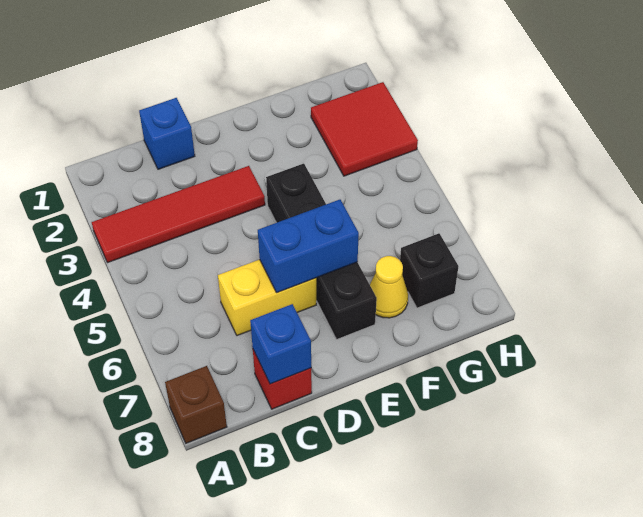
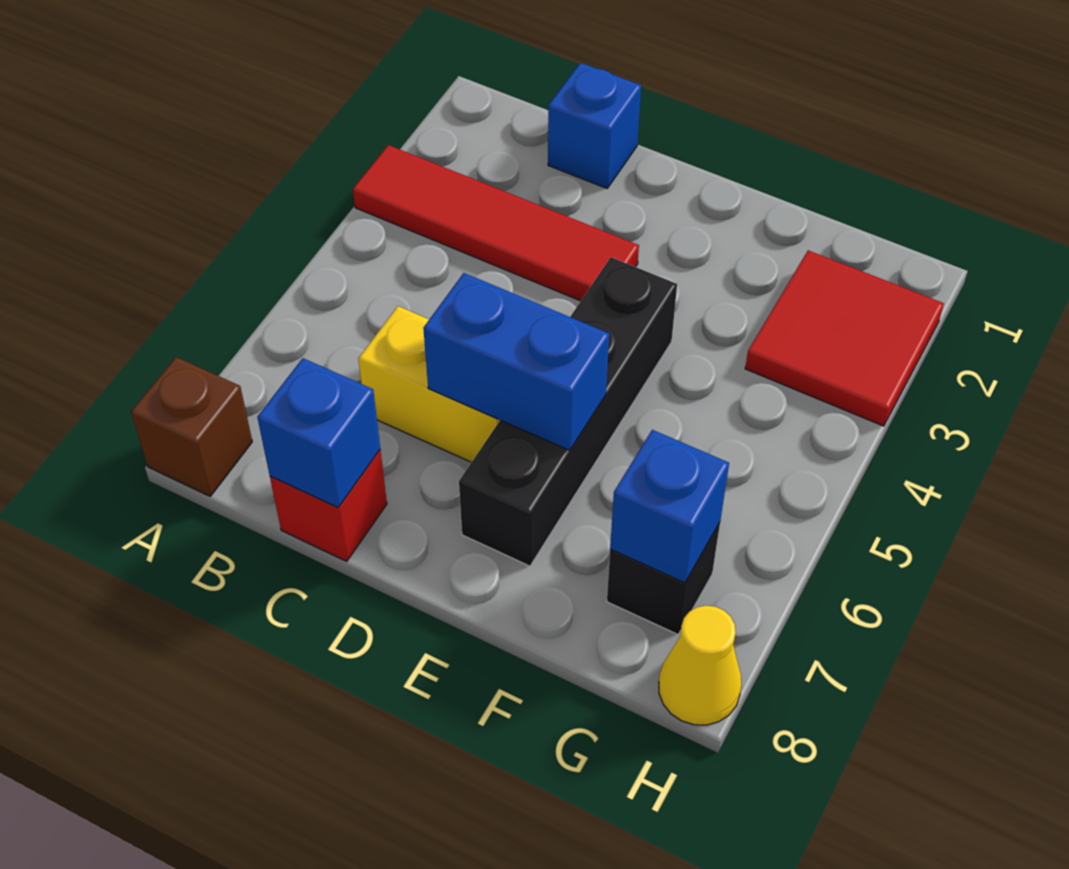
yellow 1x1 cone [370,256,408,318] -> yellow 1x1 cone moved to [659,606,742,725]
none -> blue 1x1 brick [610,430,729,583]

